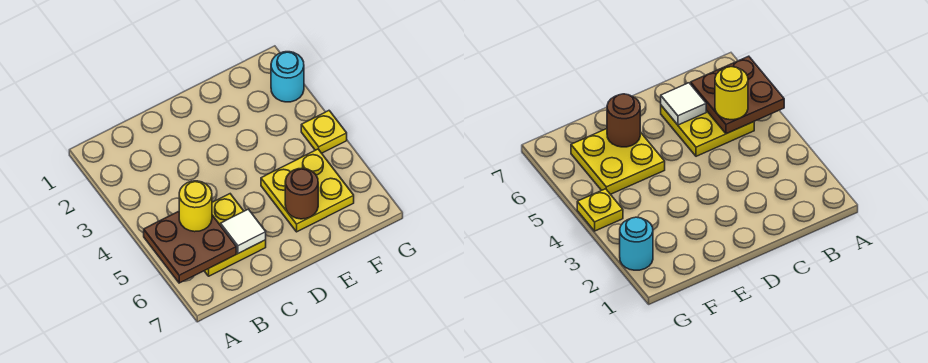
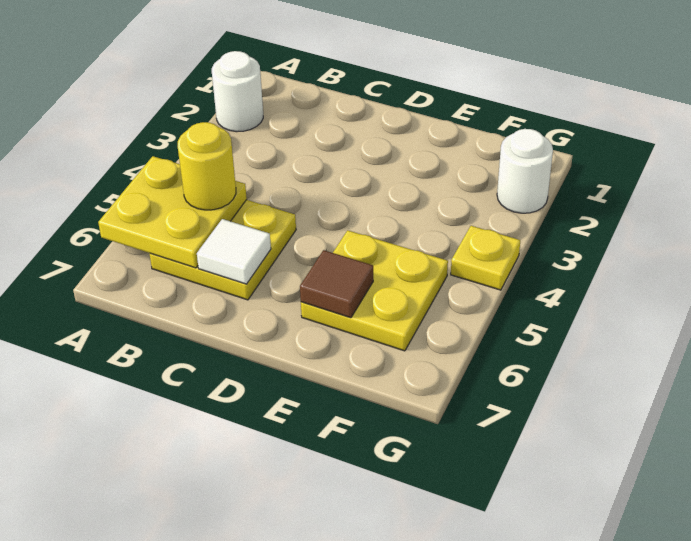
none -> white 1x1 round brick [212,51,263,132]
brown 2x2 plate [144,211,236,283] -> yellow 2x2 plate [98,156,247,268]
brown 1x1 round brick [285,168,318,219] -> brown 1x1 tile [300,250,373,318]
cyan 1x1 round brick [271,52,304,102] -> white 1x1 round brick [497,129,553,213]

